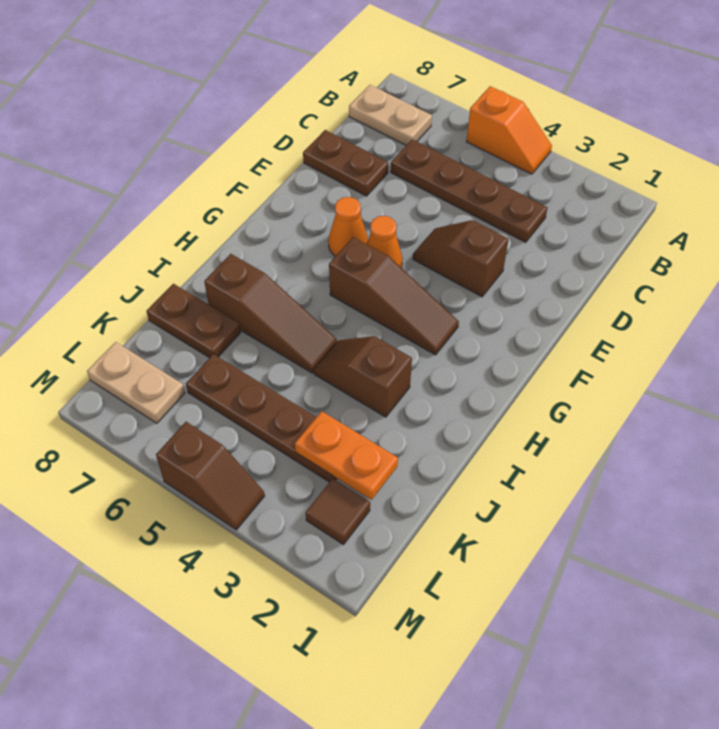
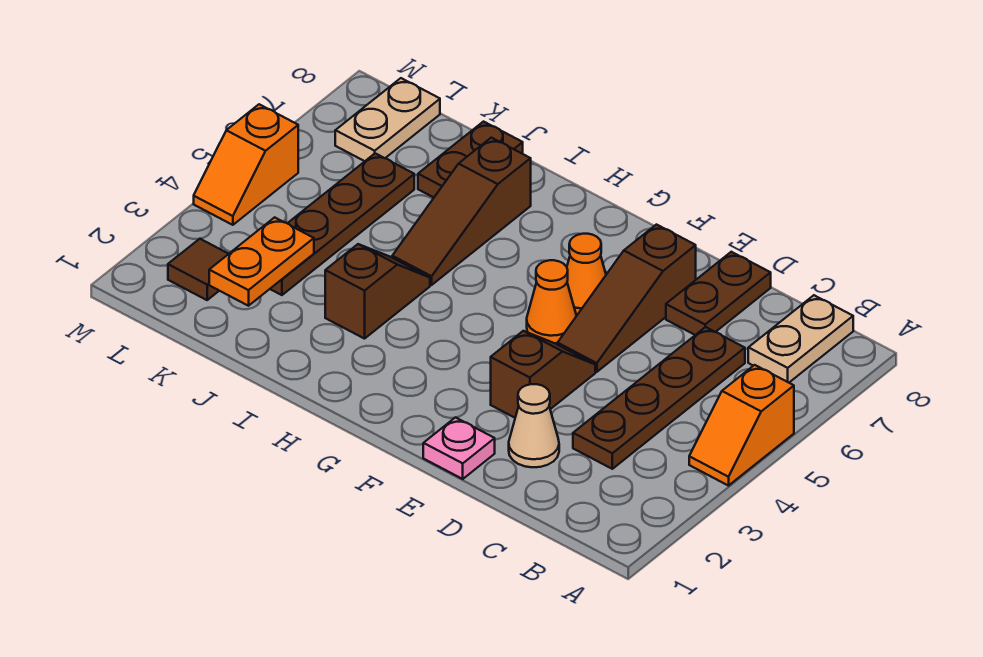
none -> tan 1x1 cone [509,384,559,467]
none -> pink 1x1 plate [423,417,495,479]
brown 1x3 slope [329,237,459,355] -> brown 1x3 slope moved to [558,225,696,372]
brown 1x2 slope [156,422,265,530] -> orange 1x2 slope [194,104,298,225]

